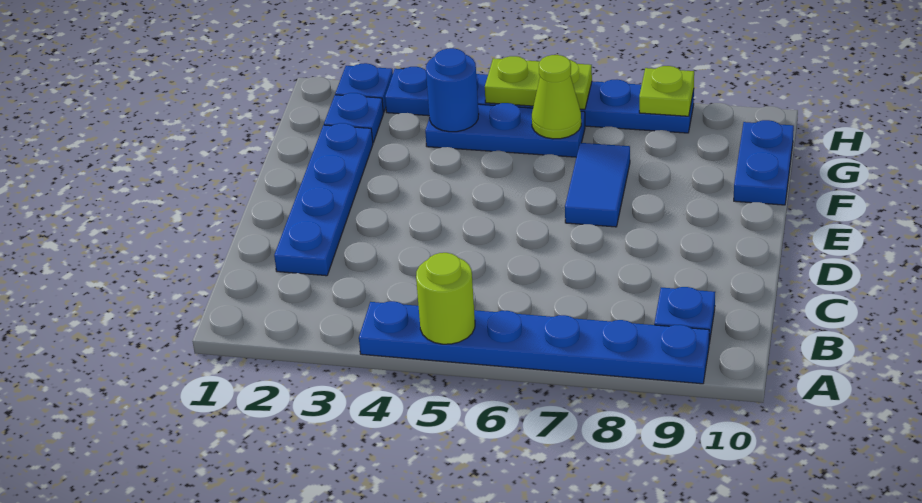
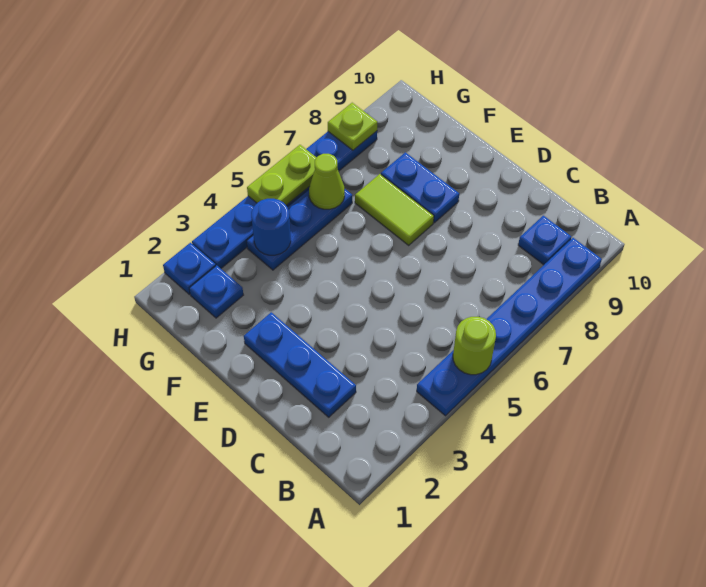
blue 1x4 plate [274,123,373,276] -> blue 1x3 plate [244,312,356,417]
blue 1x2 tile [565,143,630,227] -> lime 1x2 tile [355,174,434,245]
blue 1x2 plate [734,120,794,205] -> blue 1x2 plate moved to [381,152,459,223]

